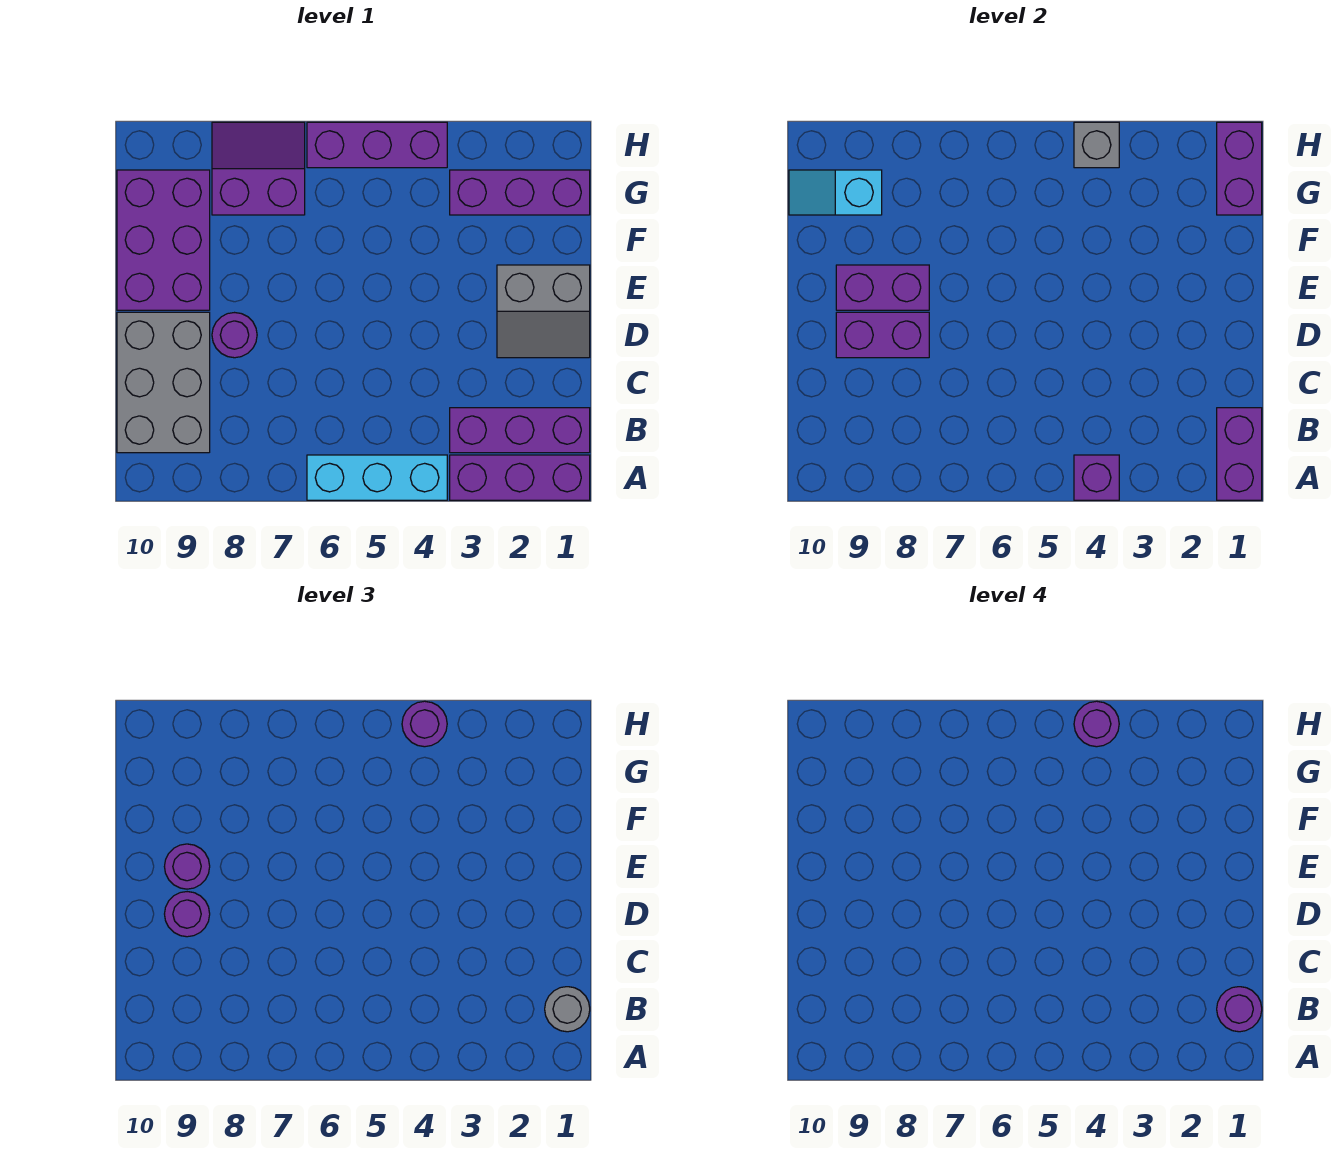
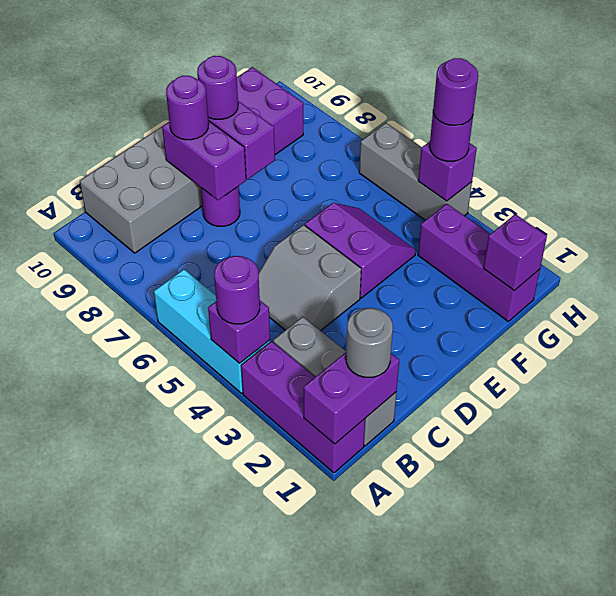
purple 1x3 brick [450,408,590,453] -> grey 1x3 brick [273,317,397,446]
purple 1x1 round brick [1217,987,1262,1032] -> purple 1x1 round brick moved to [214,256,260,324]
grey 2x2 slope [497,265,590,358] -> grey 2x2 slope moved to [258,225,361,331]
purple 1x2 brick [1217,122,1262,215] -> purple 1x1 brick [483,214,547,291]
purple 2x2 slope [212,122,305,215] -> purple 2x2 slope moved to [305,203,416,298]
cyan 1x2 slope [789,170,882,215] -> none
purple 1x3 brick [307,122,447,168] -> grey 1x3 brick [359,123,472,220]
grey 1x1 brick [1074,122,1119,168] -> purple 1x1 brick [418,142,477,201]

